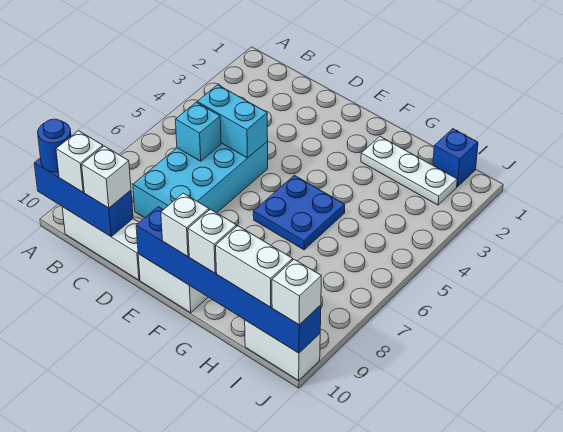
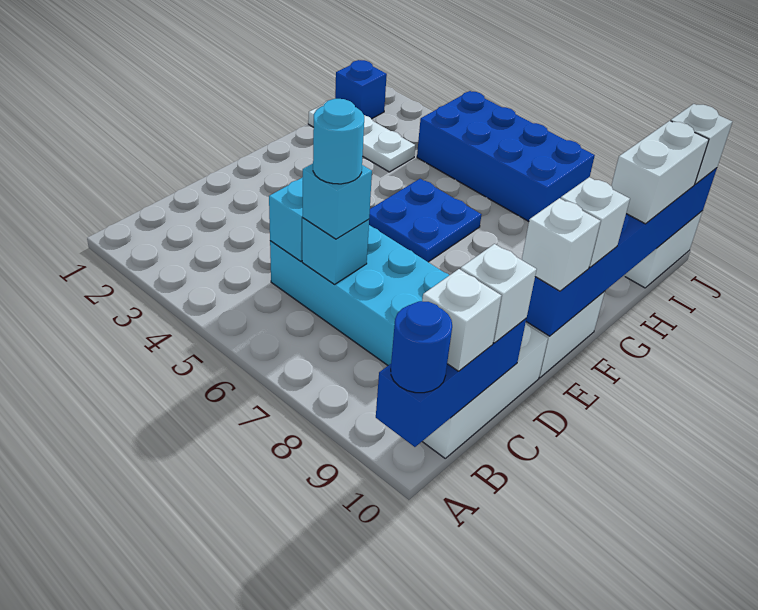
none -> cyan 1x1 brick [303,164,372,239]
none -> cyan 1x1 round brick [313,99,364,184]
white 1x3 plate [361,137,457,205] -> white 1x3 plate turned to [308,101,415,172]
white 1x1 brick [188,209,237,273] -> white 1x1 brick moved to [522,198,601,291]
none -> blue 2x4 brick [417,91,595,221]

